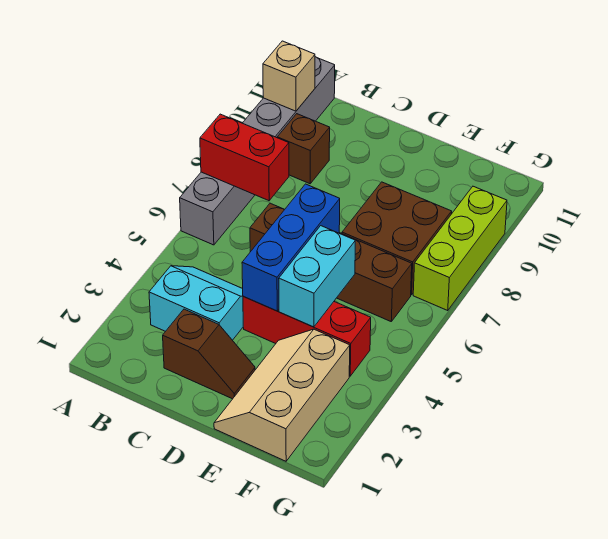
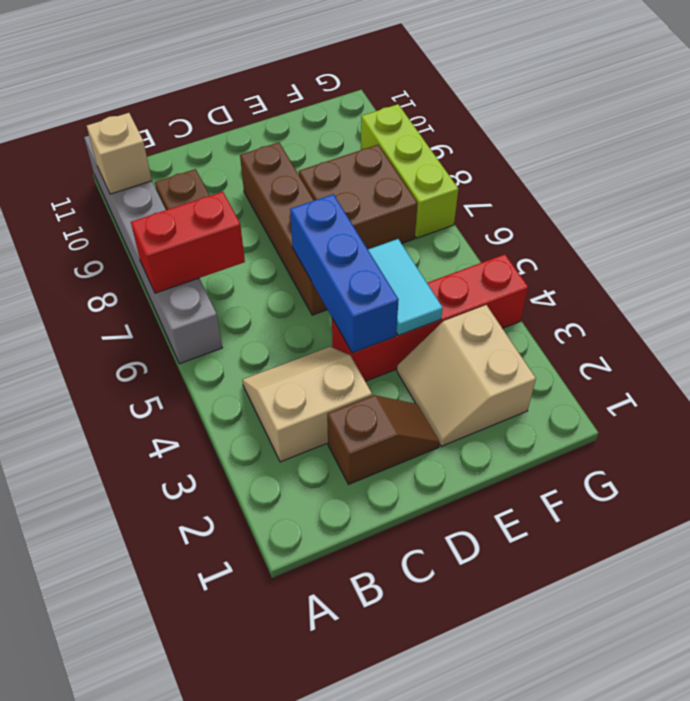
cyan 2x2 slope [149,266,243,340] -> tan 2x2 slope [242,347,372,462]
brown 1x4 brick [250,203,412,321] -> brown 1x4 brick turned to [240,142,328,315]
red 1x3 brick [243,296,371,376] -> red 1x4 brick [332,254,528,381]
tan 2x3 slope [214,329,350,461] -> tan 2x2 slope [397,305,536,446]
cyan 1x2 brick [279,226,355,327] -> cyan 1x2 tile [368,239,443,335]

